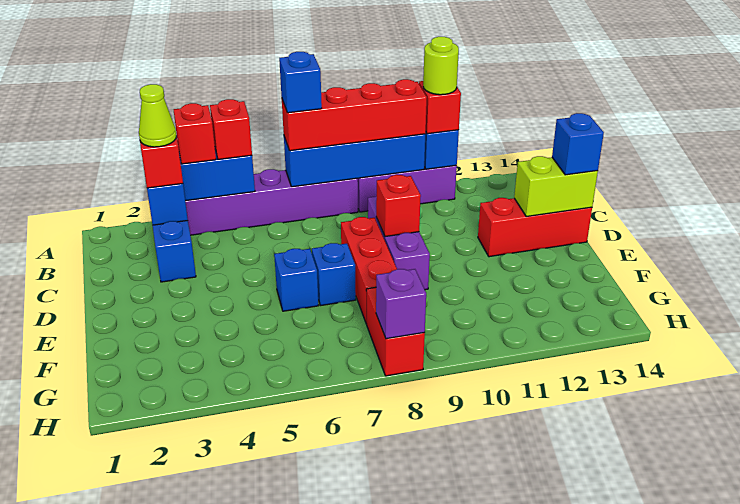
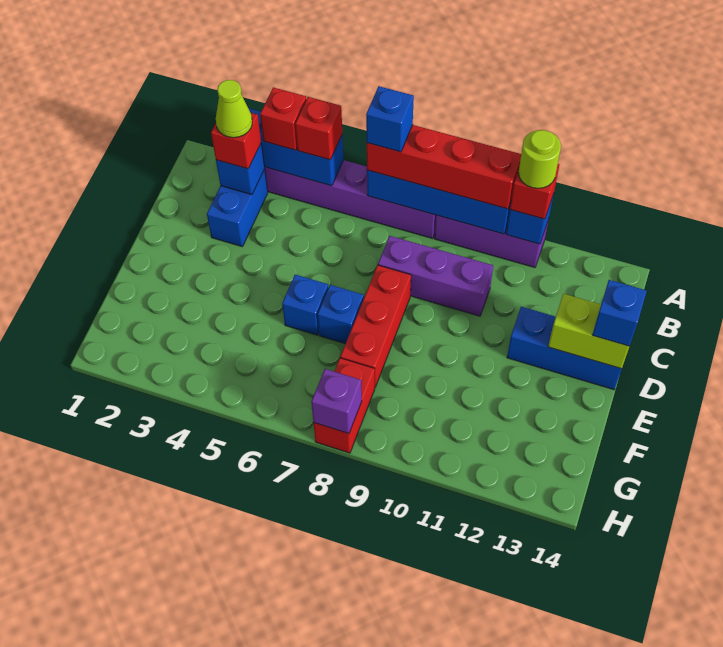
purple 1x3 brick [368,197,430,290] -> purple 1x3 brick turned to [378,236,493,316]
red 1x1 brick [376,175,421,237] -> none
red 1x3 brick [478,198,592,257] -> blue 1x3 brick [507,307,622,390]

